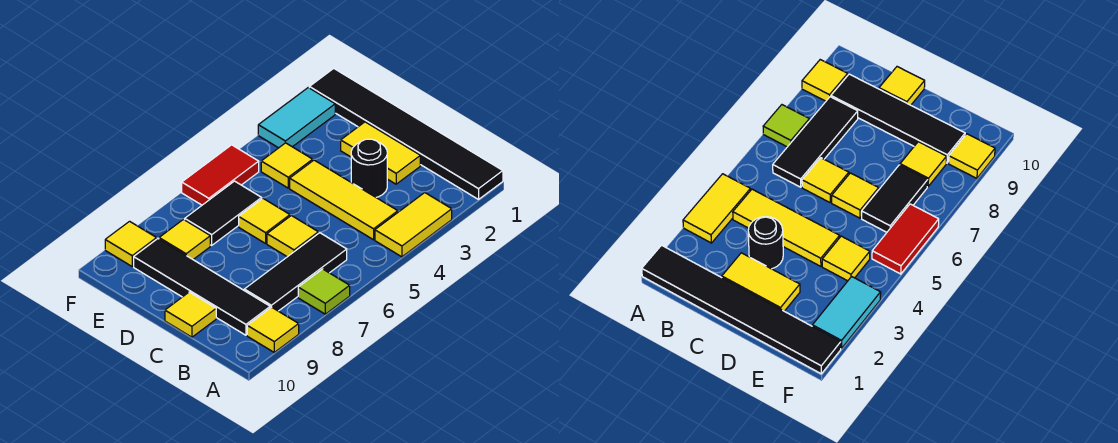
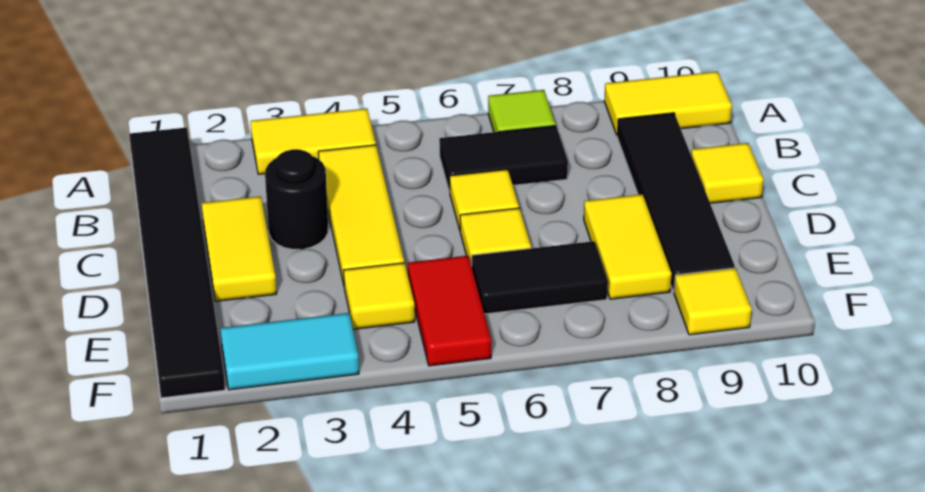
yellow 1x1 tile [247,307,299,352] -> yellow 1x2 tile [604,71,732,135]
black 1x3 tile [244,233,347,311] -> black 1x2 tile [439,126,568,192]
yellow 1x1 tile [159,220,210,259] -> yellow 1x2 tile [584,194,672,299]
red 1x2 tile [182,145,259,205] -> red 1x2 tile turned to [408,256,491,366]

